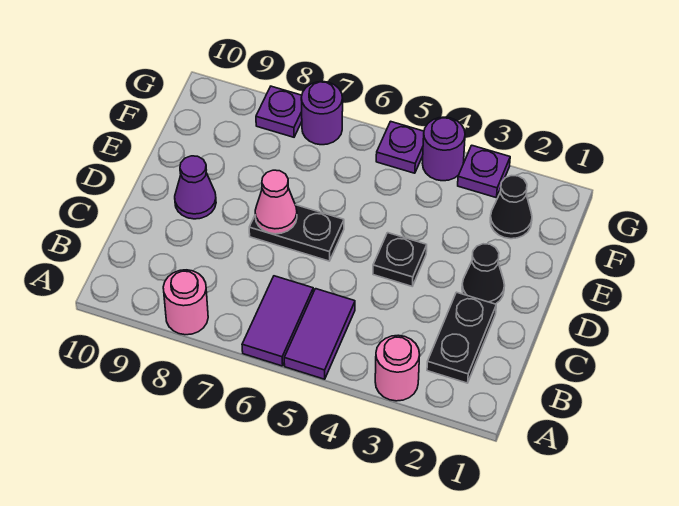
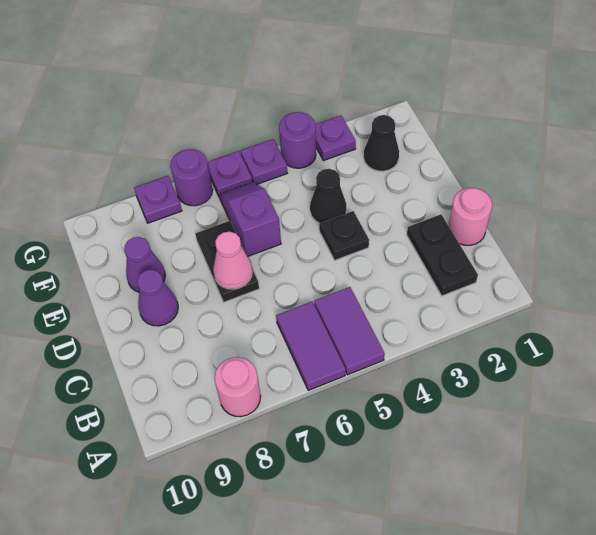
pink 1x1 round brick [375,335,420,401] -> pink 1x1 round brick moved to [448,188,492,245]
black 1x1 cone [462,244,505,304] -> black 1x1 cone moved to [310,169,346,223]
black 1x2 plate [249,205,344,261] -> black 1x2 plate turned to [195,221,259,302]
none -> purple 1x2 slope [219,182,281,256]
none -> purple 1x1 cone [125,237,165,292]
none -> purple 1x1 plate [208,151,252,197]

